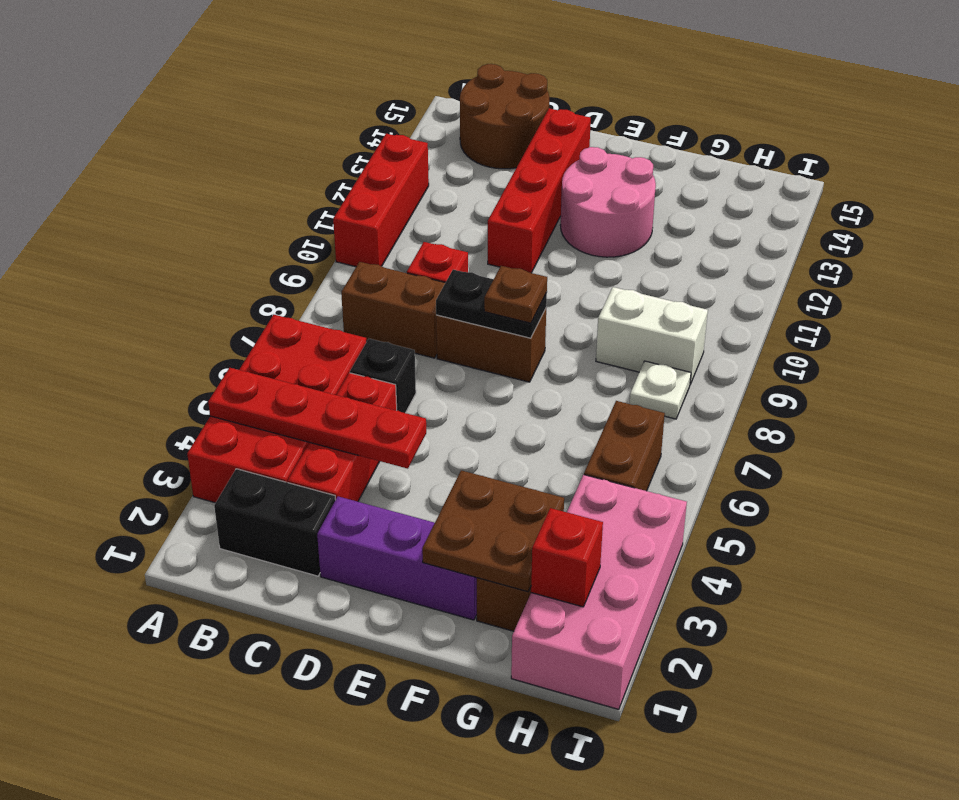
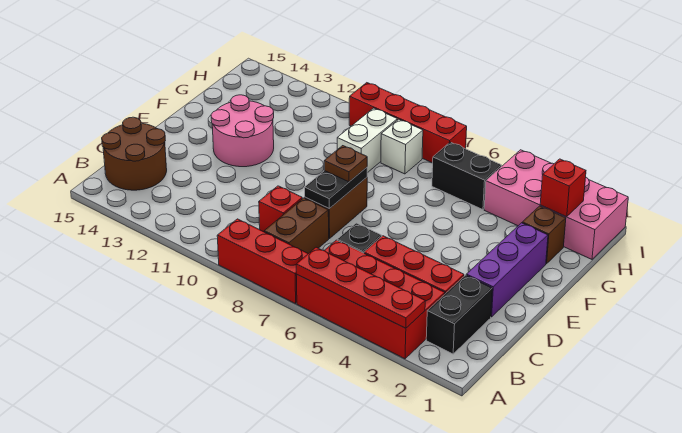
red 1x4 plate [208,368,426,469] -> red 1x4 plate turned to [296,247,425,328]
red 1x3 brick [333,134,429,267] -> red 1x3 brick moved to [217,219,308,304]
red 1x4 brick [488,108,591,273] -> red 1x4 brick moved to [349,83,467,163]
brown 2x2 plate [422,470,564,592] -> none
brown 1x2 brick [584,401,665,491] -> black 1x2 brick [432,142,502,210]
white 1x1 plate [630,361,691,419] -> white 1x1 brick [381,119,423,174]

